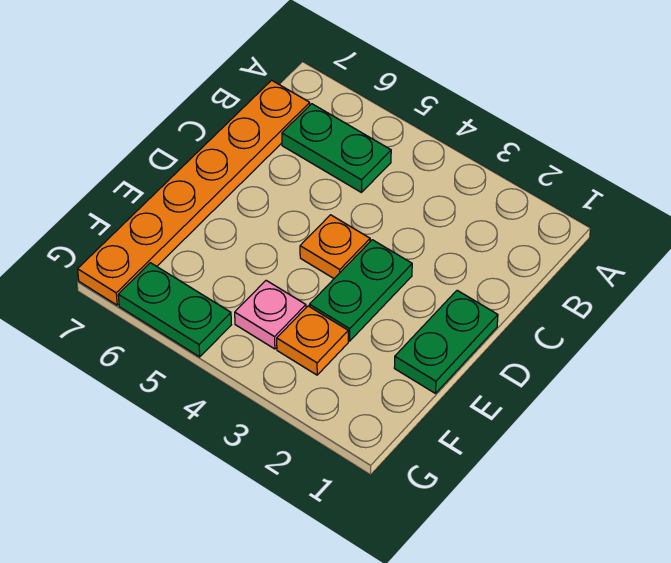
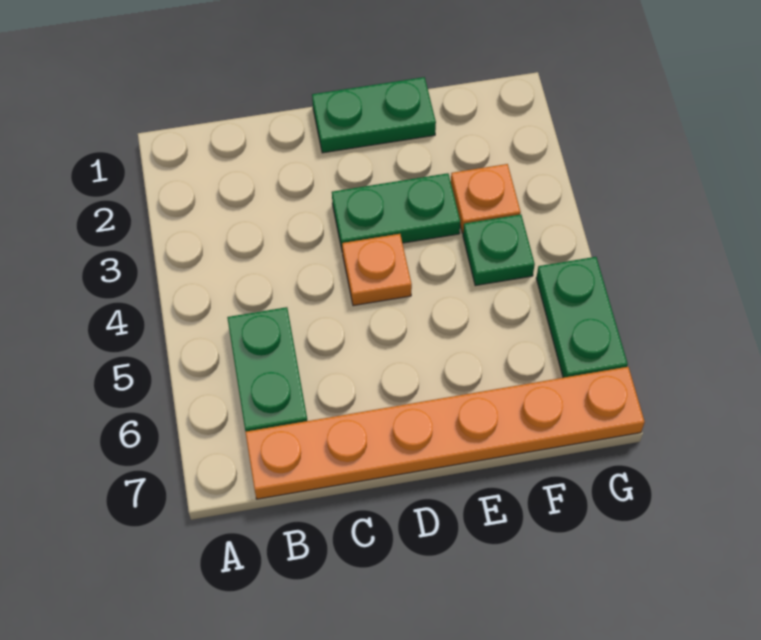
pink 1x1 plate [235,281,306,349] -> green 1x1 plate [463,214,535,286]

